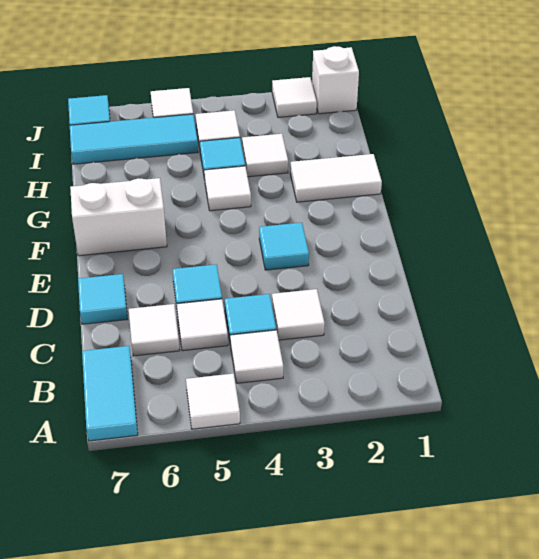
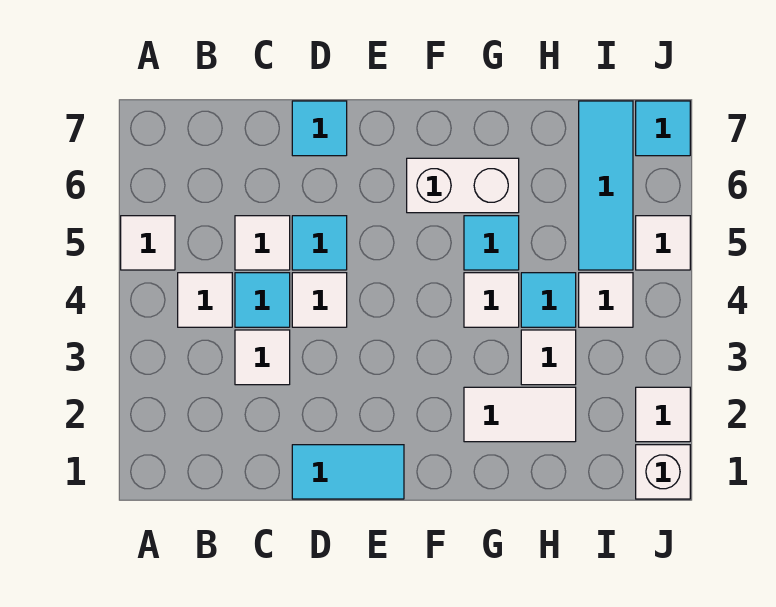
cyan 1x2 tile [82,346,138,441] -> cyan 1x2 tile moved to [292,445,404,499]
white 1x1 tile [129,304,180,356] -> white 1x1 tile moved to [292,273,347,327]
cyan 1x1 tile [259,223,309,270] -> cyan 1x1 tile moved to [464,216,519,270]
white 1x2 brick [70,178,167,256] -> white 1x2 brick turned to [407,158,519,213]
white 1x2 tile [290,154,382,202] -> white 1x2 tile turned to [464,387,576,442]

